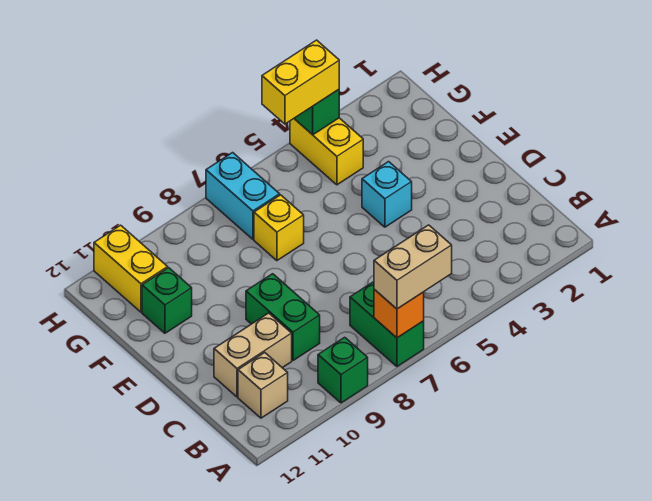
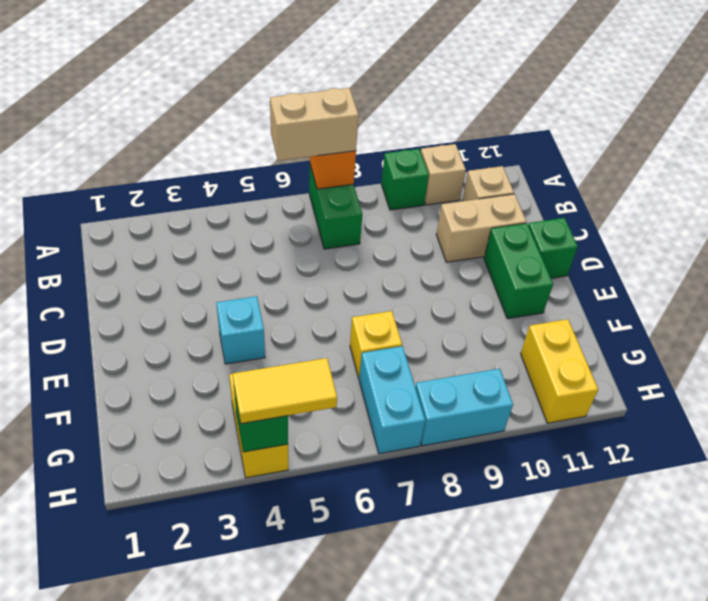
none -> tan 1x1 brick [421,144,466,205]
green 1x2 brick [246,274,320,360] -> green 1x2 brick moved to [484,223,553,319]
green 1x1 brick [142,268,192,333] -> green 1x1 brick moved to [528,218,578,278]
yellow 1x2 brick [262,40,339,124] -> yellow 1x2 tile [233,358,337,424]
none -> cyan 1x2 brick [415,369,513,446]

